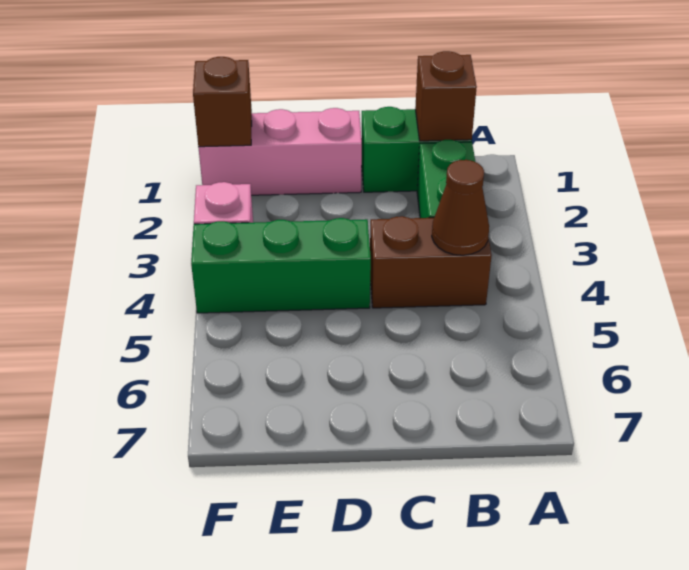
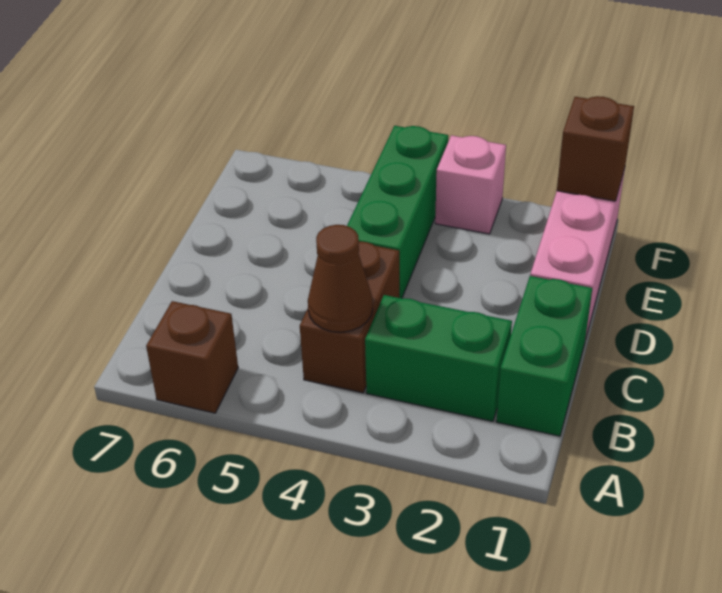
brown 1x1 brick [415,51,477,141] -> brown 1x1 brick moved to [146,301,238,413]

